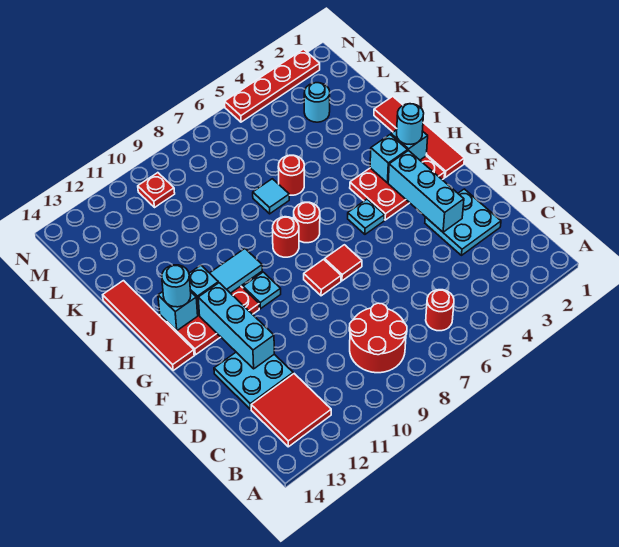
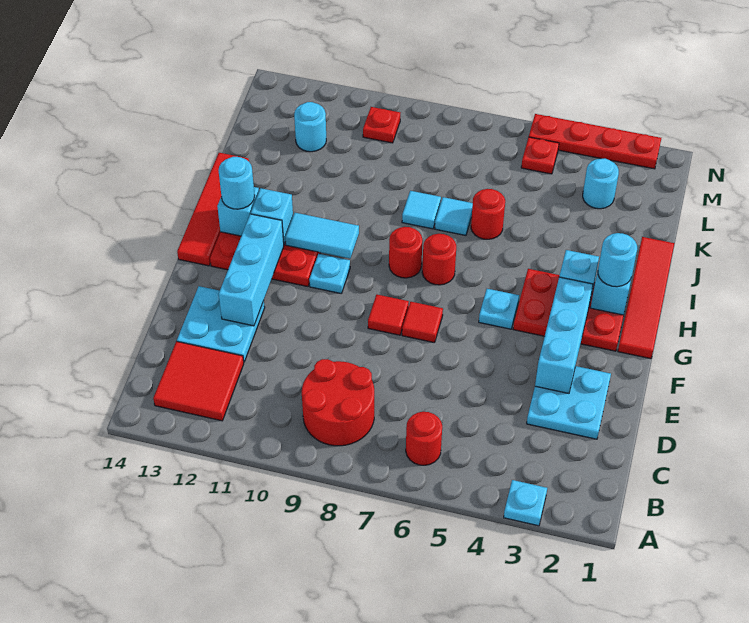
none -> cyan 1x1 plate [504,480,547,526]
none -> cyan 1x1 tile [402,191,441,229]
none -> cyan 1x1 round brick [294,102,326,152]
none -> red 1x1 plate [521,137,559,174]

